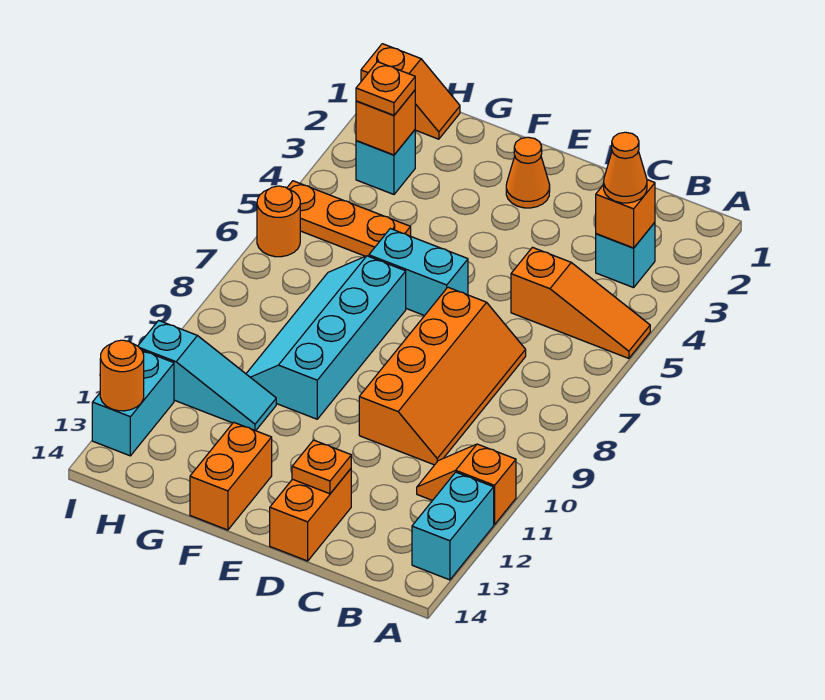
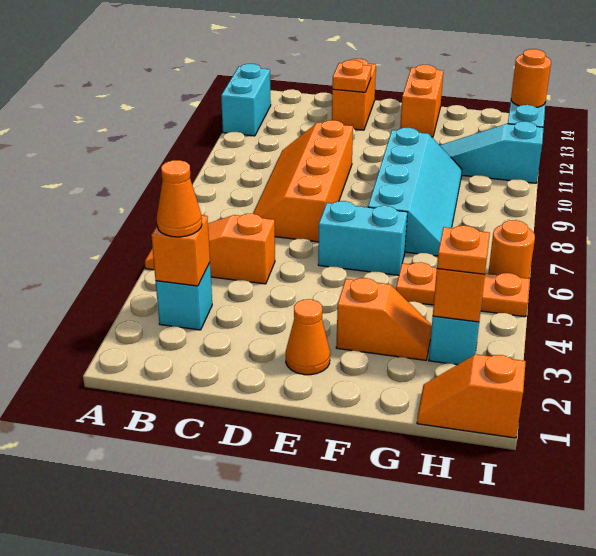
orange 1x2 slope [417,444,516,524] -> orange 1x2 slope moved to [336,278,432,360]

